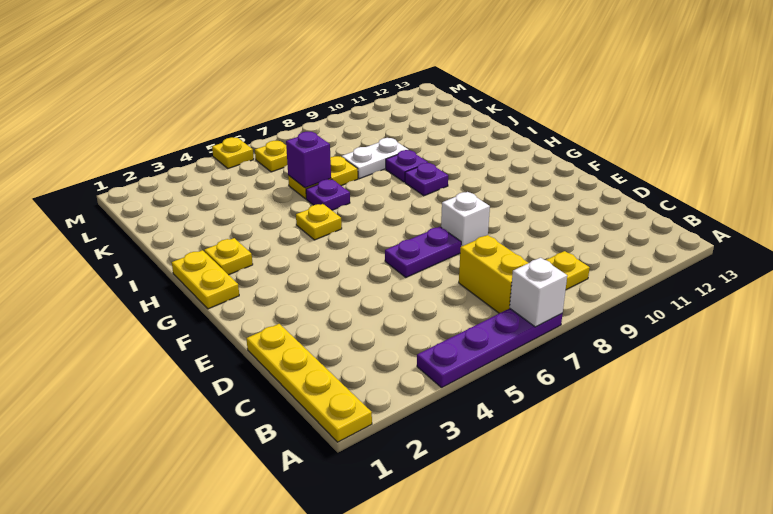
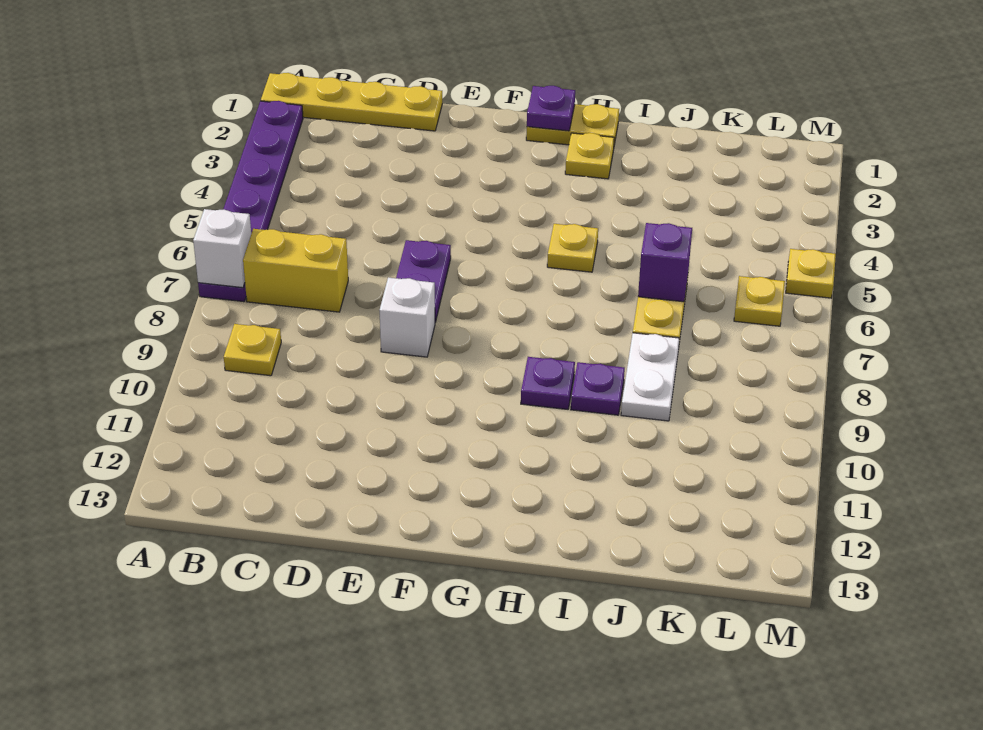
purple 1x4 plate [417,309,562,388] -> purple 1x6 plate [198,101,303,302]
purple 1x1 plate [306,179,350,210] -> purple 1x1 plate moved to [527,86,575,131]

